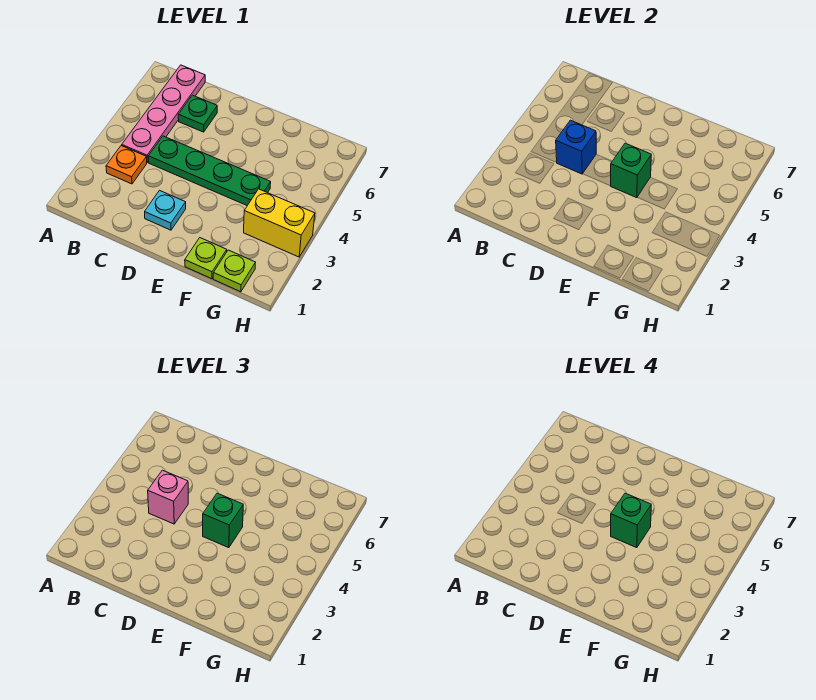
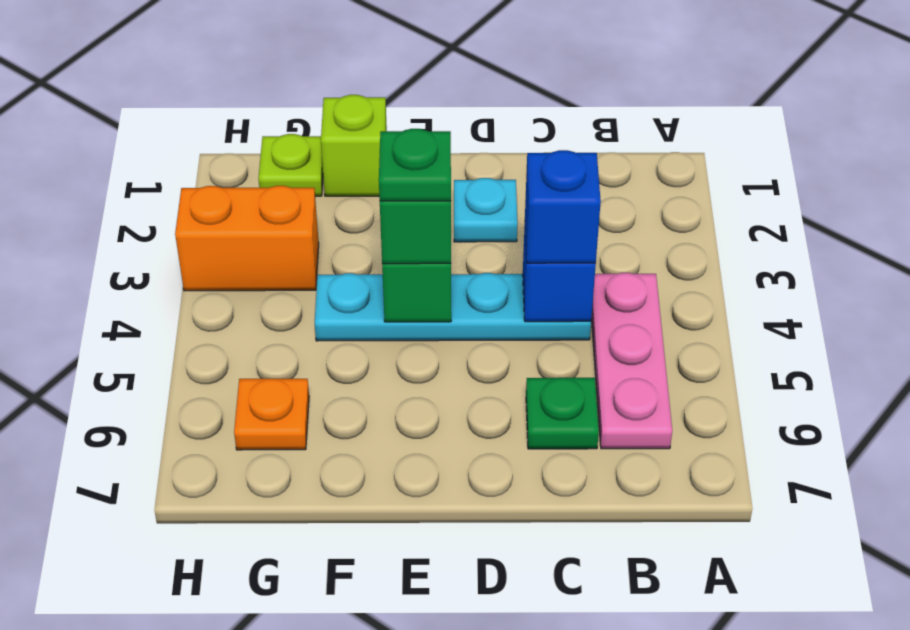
orange 1x1 plate [106,146,147,184] -> orange 1x1 plate moved to [234,379,309,450]
pink 1x4 plate [122,65,205,162] -> pink 1x3 plate [591,273,672,449]
green 1x4 plate [148,136,271,206] -> cyan 1x4 plate [315,273,591,341]
pink 1x1 brick [148,470,188,524] -> blue 1x1 brick [525,150,601,263]
green 1x1 brick [611,493,651,548] -> green 1x1 plate [379,129,451,201]
lime 1x1 plate [185,238,227,279] -> lime 1x1 brick [321,95,387,196]
yellow 1x2 brick [244,189,315,257] -> orange 1x2 brick [175,186,319,291]

